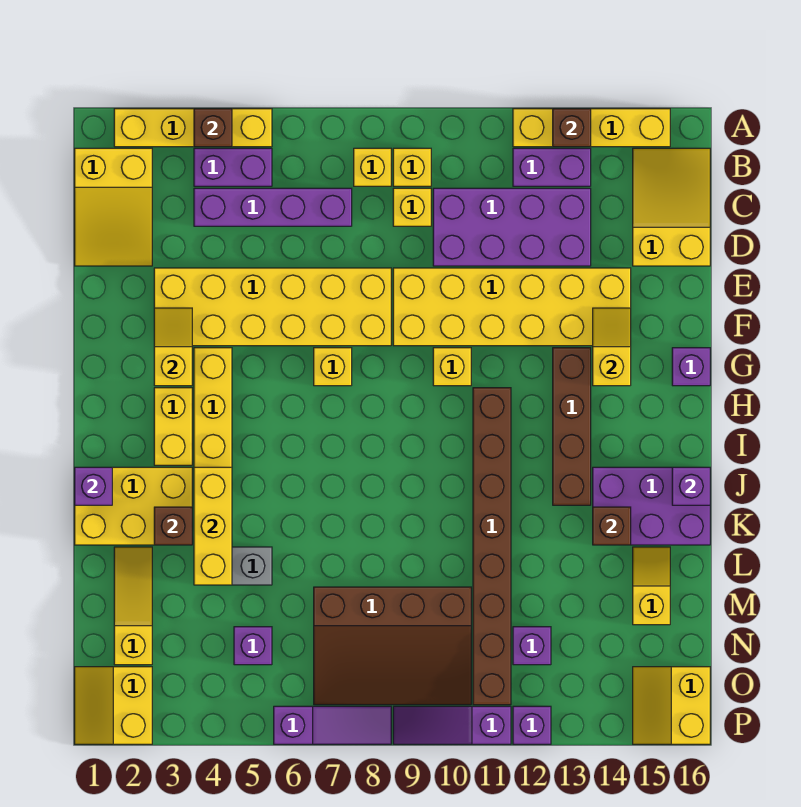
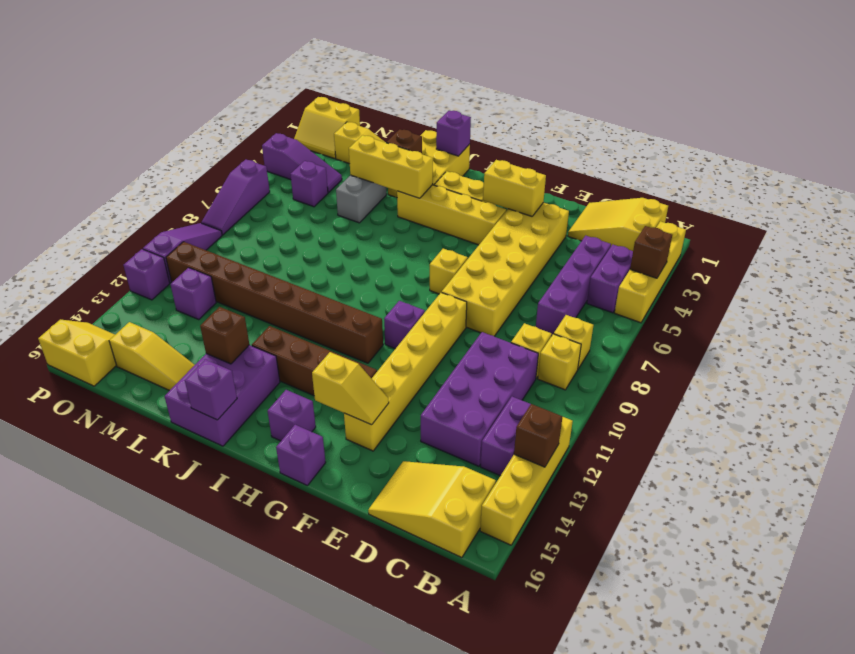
yellow 2x3 slope [633,148,710,266] -> yellow 2x3 slope turned to [368,461,496,558]
yellow 2x6 brick [393,268,631,346] -> yellow 1x6 brick [344,292,467,451]
yellow 1x2 slope [154,308,192,386] -> yellow 1x2 brick [483,160,546,216]
yellow 1x1 brick [433,348,471,386] -> purple 1x1 brick [384,301,425,349]
none -> purple 1x1 brick [268,390,316,441]
yellow 1x2 slope [633,547,670,625] -> yellow 1x3 slope [109,322,194,391]
brown 3x4 slope [314,587,471,705] -> none
none -> purple 1x3 slope [262,133,342,193]
yellow 2x2 slope [75,667,152,744] -> yellow 2x2 slope turned to [294,97,360,159]

